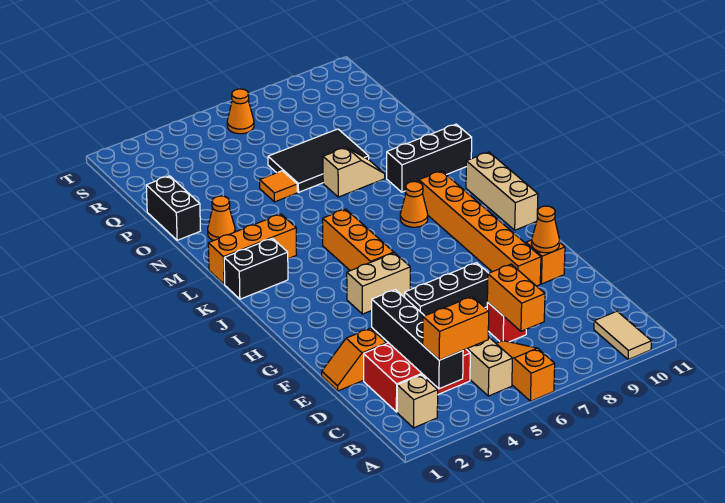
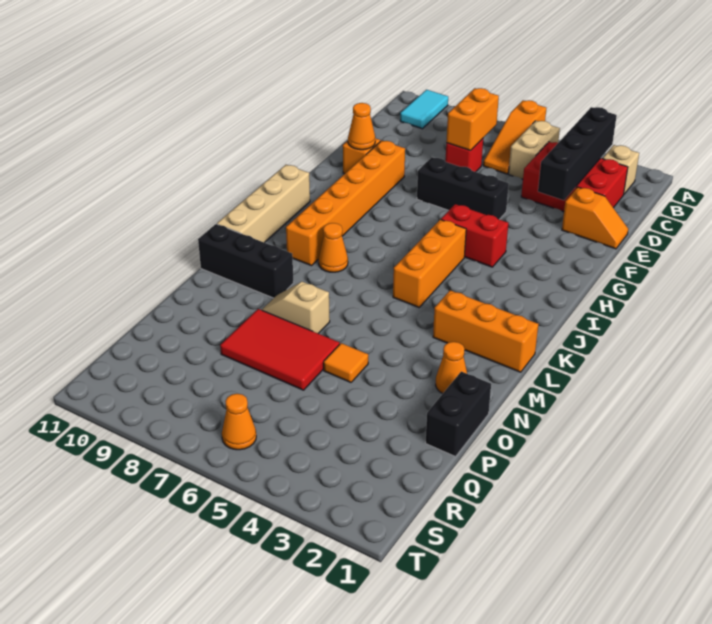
tan 1x2 tile [594,311,651,360] -> cyan 1x2 tile [400,90,448,129]
orange 1x2 brick [423,297,489,360] -> none
tan 1x2 brick [347,253,410,314] -> red 1x2 brick [441,204,508,267]
tan 1x3 brick [466,152,538,230] -> tan 1x4 brick [217,165,310,243]
black 1x2 brick [224,238,288,299] -> none
black 2x3 tile [268,129,369,192] -> red 2x3 tile [220,309,340,390]

